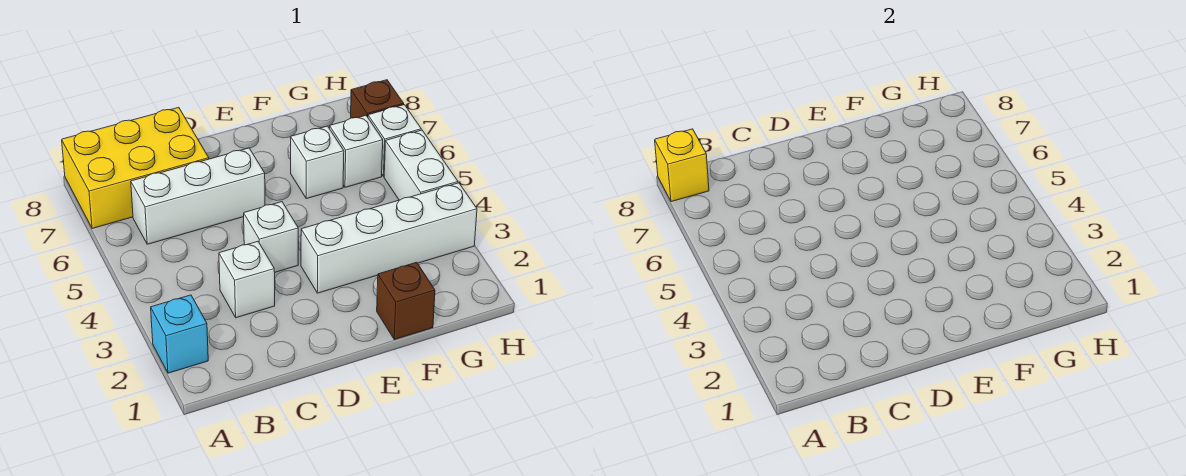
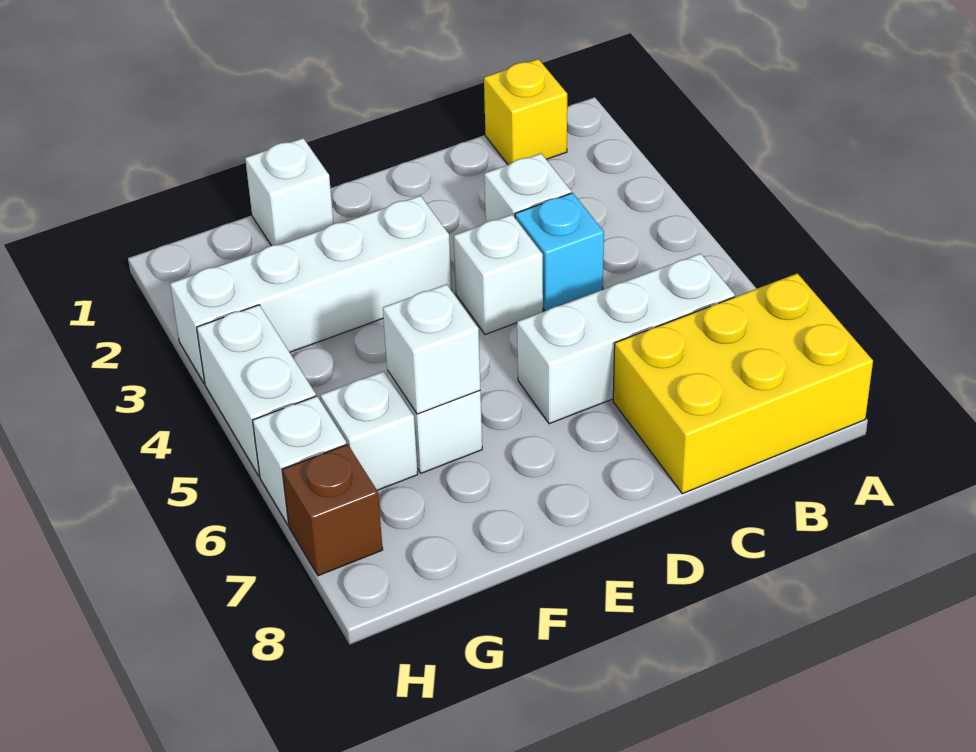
cyan 1x1 brick [151,295,208,373] -> cyan 1x1 brick moved to [515,193,604,311]
yellow 1x1 brick [655,129,709,202] -> yellow 1x1 brick moved to [484,59,567,165]
brown 1x1 brick [377,262,435,339] -> white 1x1 brick [245,138,334,246]
none -> white 1x1 brick [383,284,480,414]

